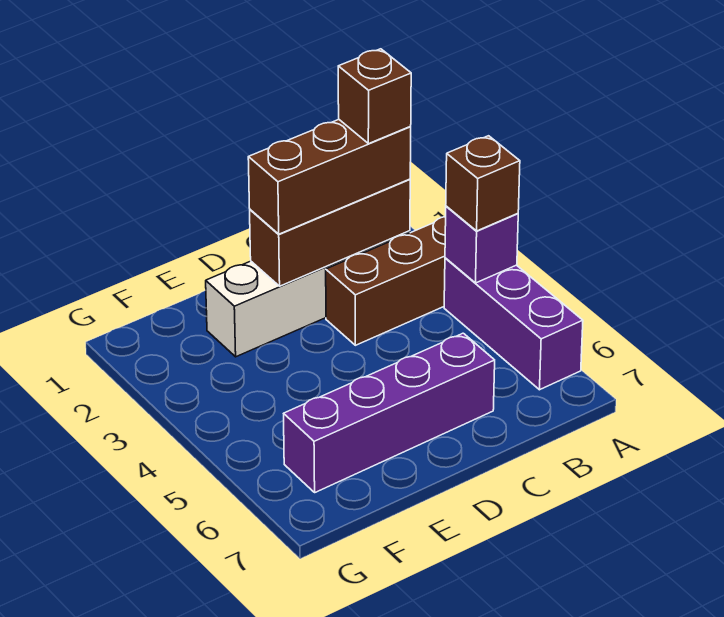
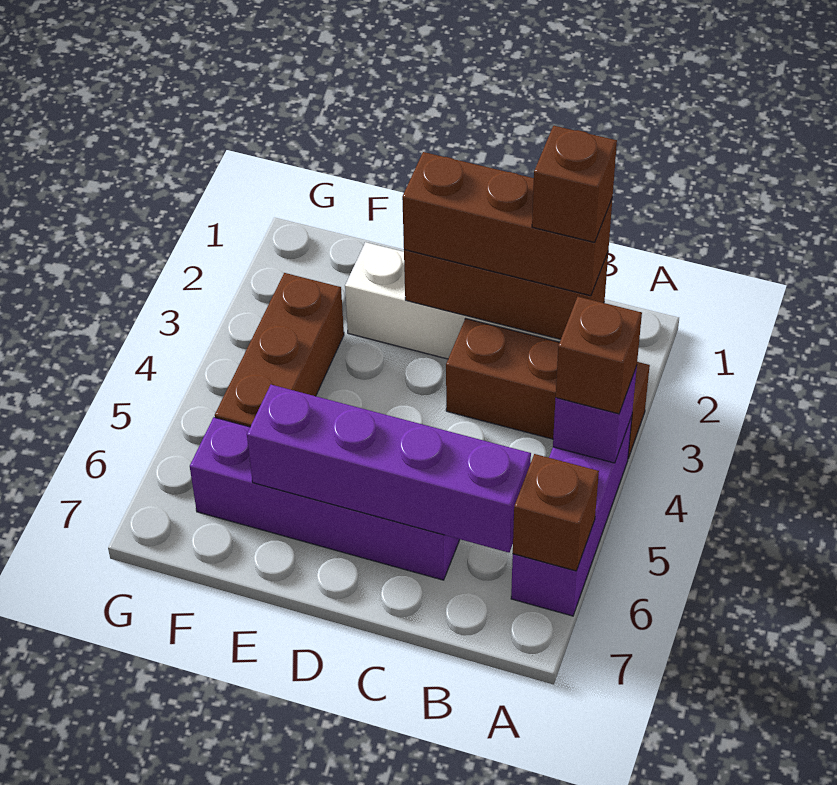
none -> brown 1x1 brick [513,454,599,571]
none -> purple 1x4 brick [247,385,531,553]
none -> brown 1x3 brick [215,273,344,427]

